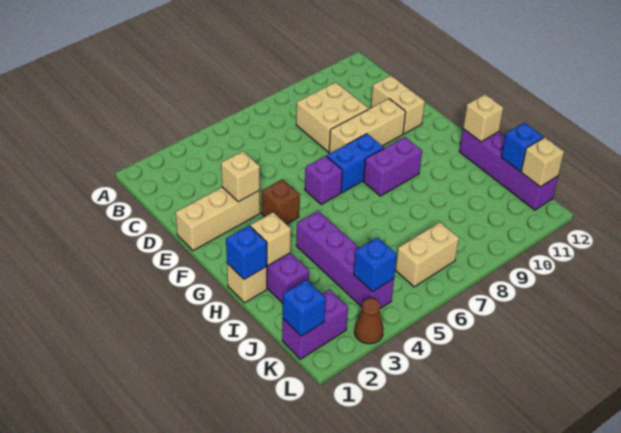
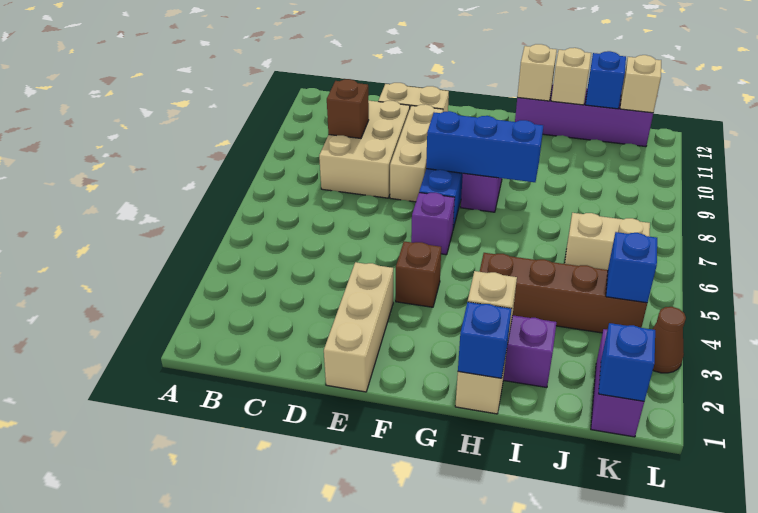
tan 2x2 brick [296,82,369,152] -> tan 2x3 brick [319,100,410,198]
none -> brown 1x1 brick [327,79,369,138]
tan 1x1 brick [221,151,260,202] -> tan 1x1 brick moved to [551,48,591,105]
none -> blue 1x3 brick [426,111,543,182]
purple 1x4 brick [296,211,394,309] -> brown 1x4 brick [480,253,647,333]
tan 1x2 brick [396,222,459,287] -> tan 1x2 brick turned to [565,213,650,270]

